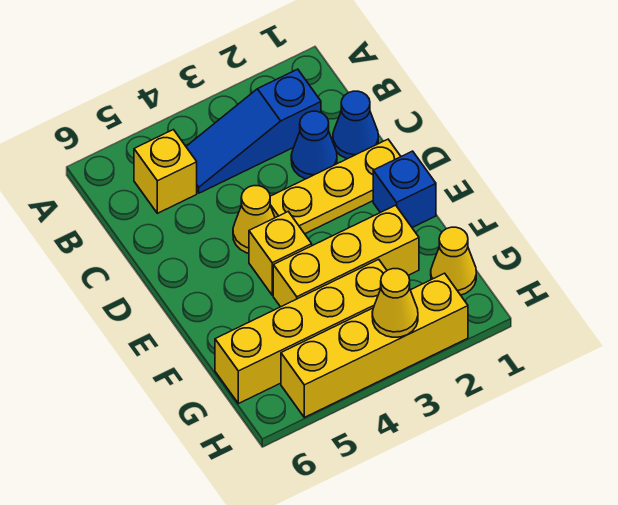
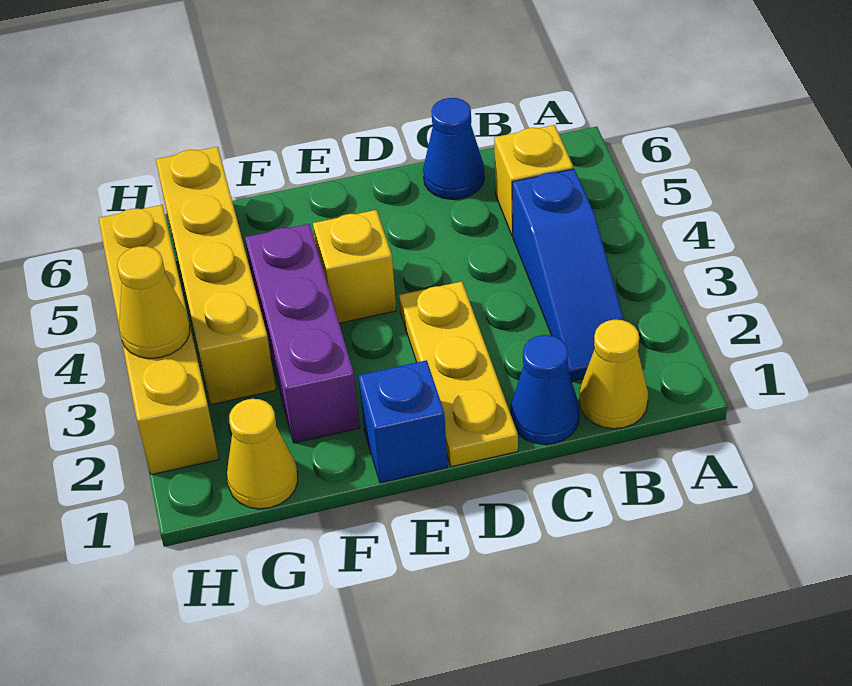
blue 1x3 slope [186,69,321,193] -> blue 1x3 slope turned to [512,169,624,381]
blue 1x1 cone [291,111,337,179] -> blue 1x1 cone moved to [423,98,484,199]
yellow 1x1 cone [233,186,275,253] -> yellow 1x1 cone moved to [579,320,648,429]
yellow 1x3 brick [273,205,419,307] -> purple 1x3 brick [245,224,360,443]

